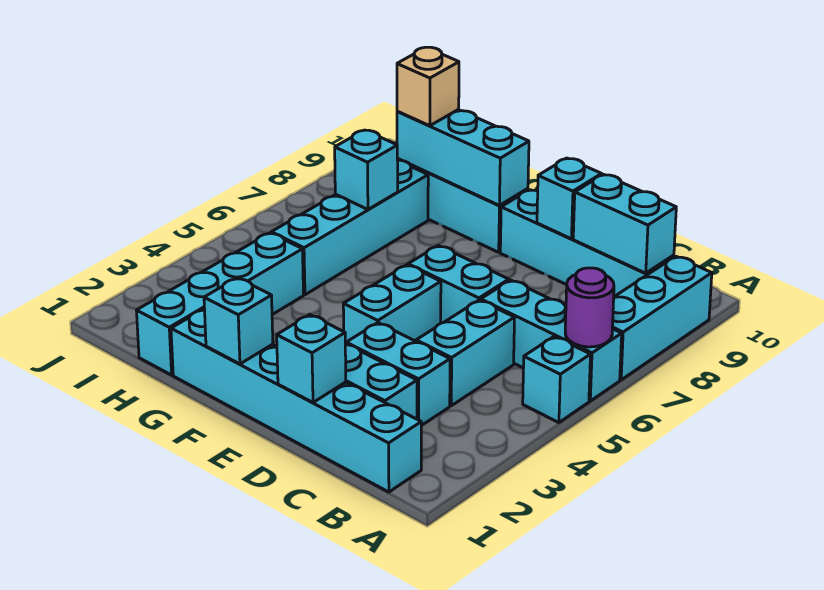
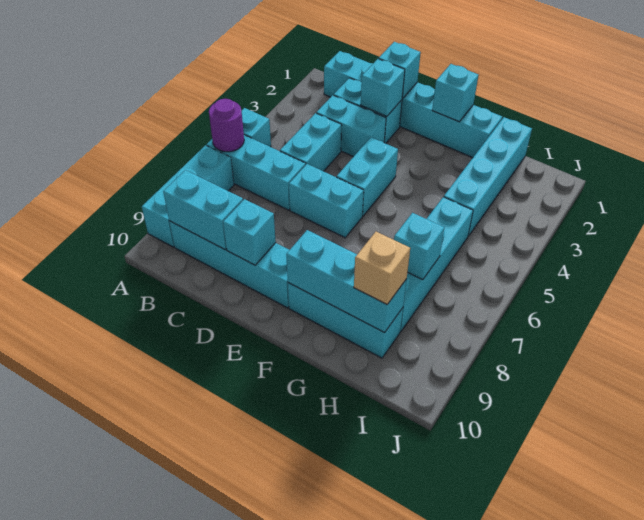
none -> cyan 1x1 brick [361,59,405,117]

